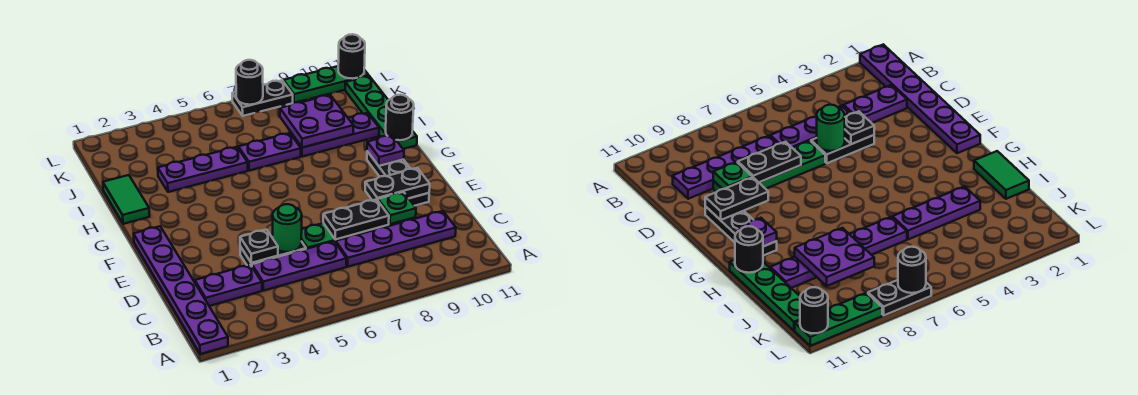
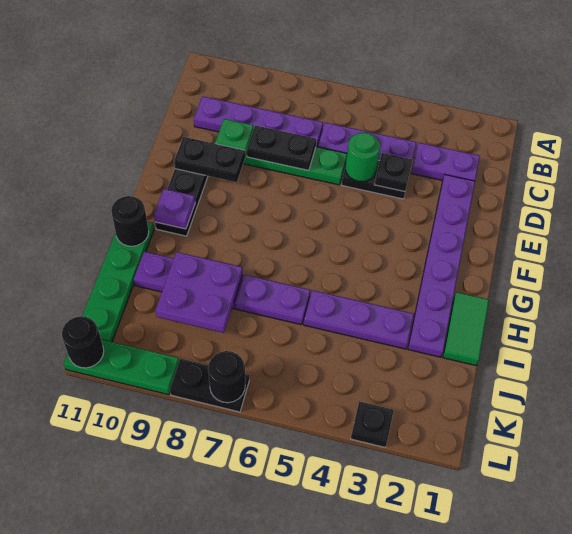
purple 1x6 plate [134,226,228,354] -> purple 1x6 plate moved to [408,175,475,357]
none -> black 1x1 plate [351,401,394,447]

